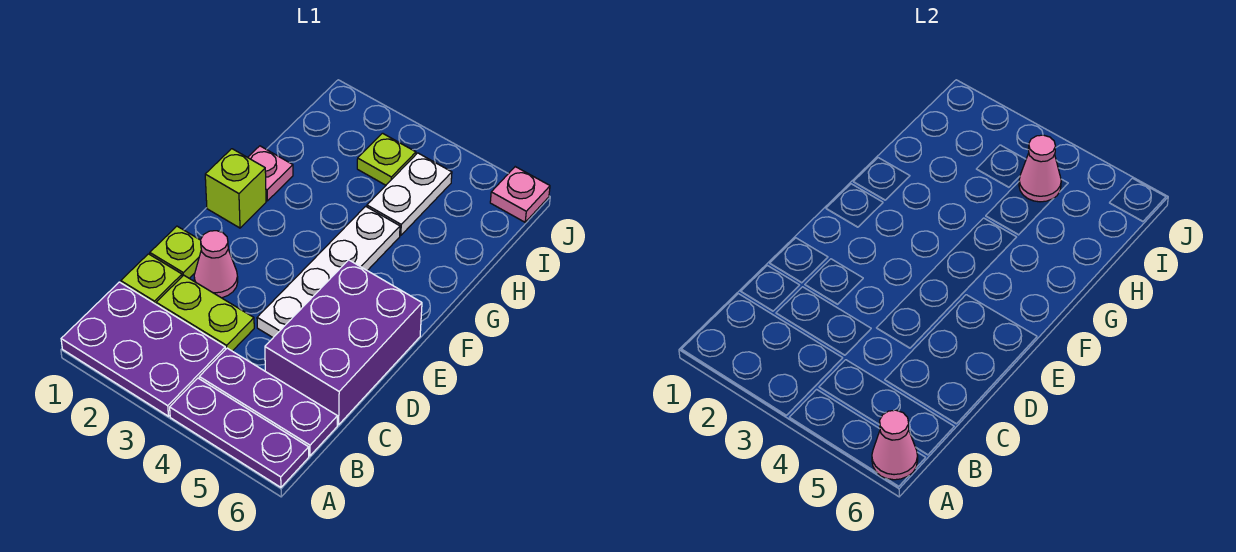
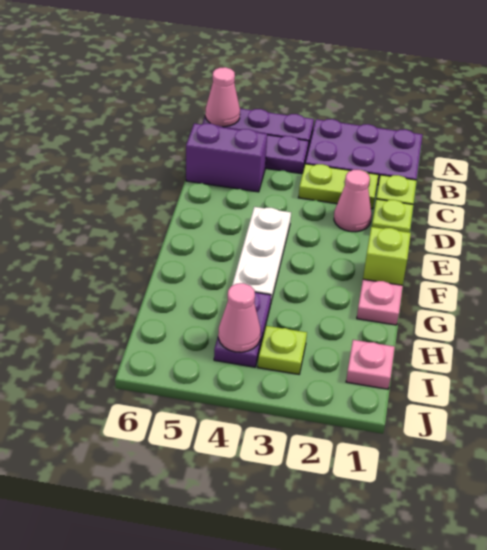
purple 2x3 brick [265,260,422,425] -> purple 1x2 brick [186,123,267,192]
white 1x4 plate [257,206,400,337] -> white 1x3 plate [232,207,291,305]
white 1x2 plate [367,153,452,236] -> purple 1x2 plate [214,292,271,367]
pink 1x1 plate [490,167,550,222] -> pink 1x1 plate moved to [346,340,395,389]

